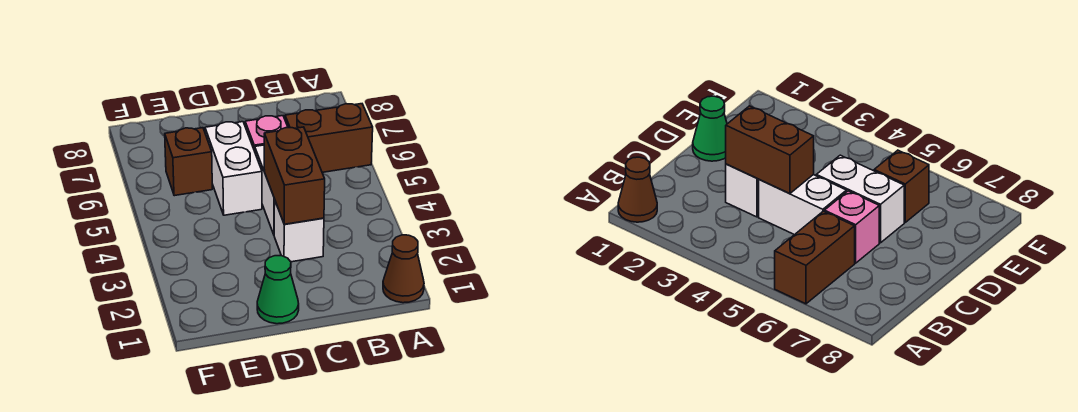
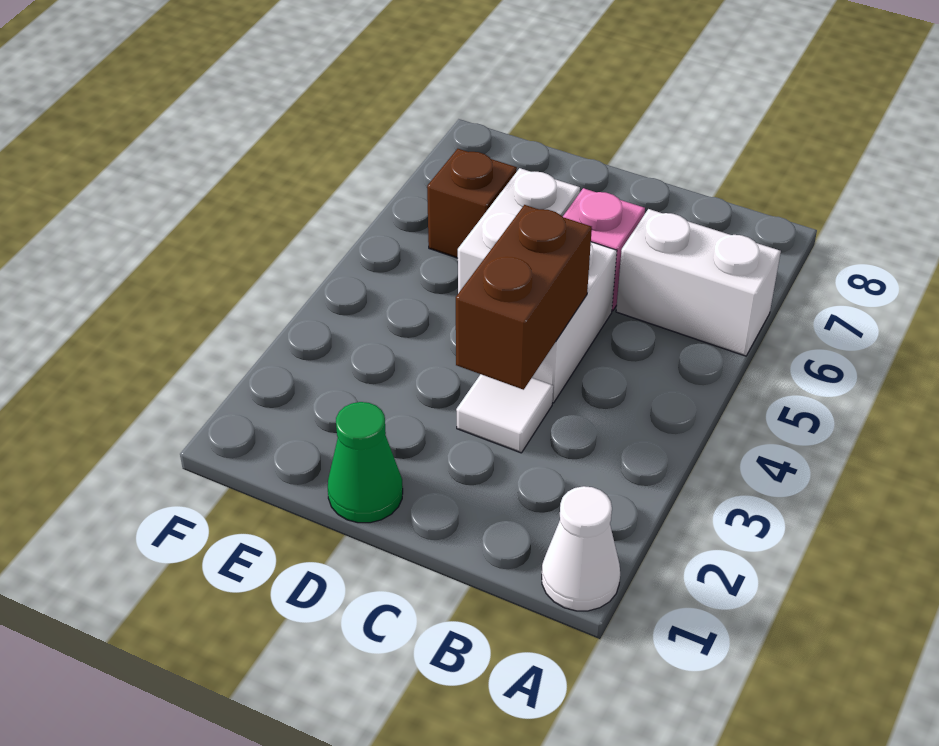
brown 1x1 cone [383,235,424,303] -> white 1x1 cone [542,486,620,611]
brown 1x2 brick [285,104,373,172] -> white 1x2 brick [616,209,781,356]
white 1x1 brick [274,201,324,262] -> white 1x1 tile [456,374,553,453]

